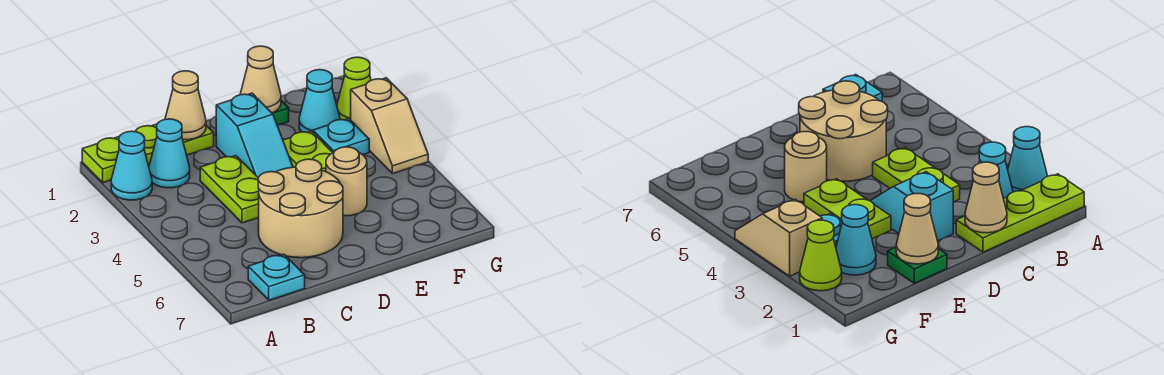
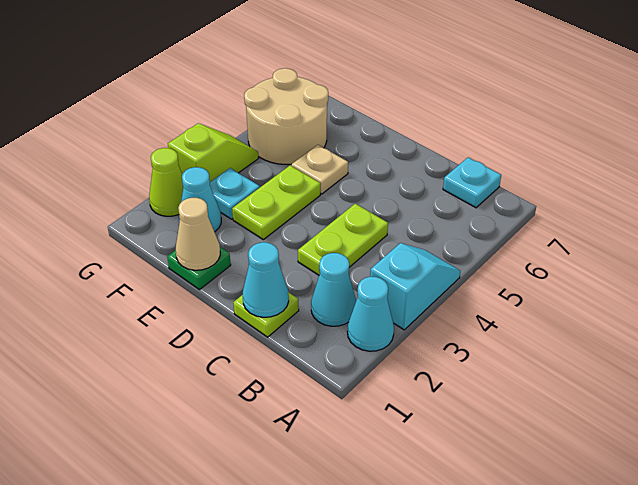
lime 1x3 plate [82,124,214,183] -> lime 1x1 plate [233,292,299,337]
tan 1x1 cone [165,71,206,140] -> cyan 1x1 cone [243,242,289,317]
tan 2x2 round brick [258,159,343,258] -> tan 2x2 round brick moved to [244,68,328,164]
cyan 1x2 slope [216,93,293,178] -> cyan 1x2 slope moved to [370,243,460,330]
tan 1x1 round brick [326,147,367,216] -> tan 1x1 plate [291,145,348,194]
tan 1x2 slope [351,78,428,174] -> lime 1x2 slope [168,123,258,182]

